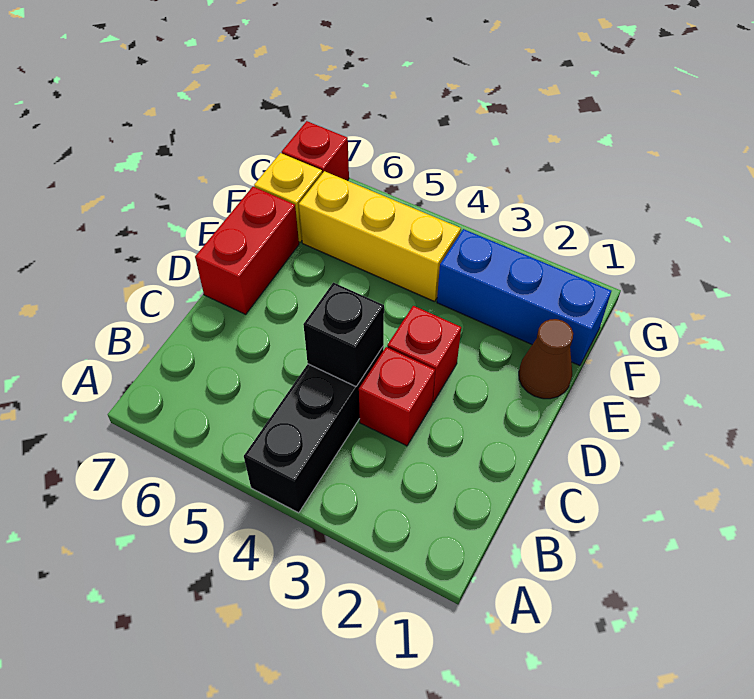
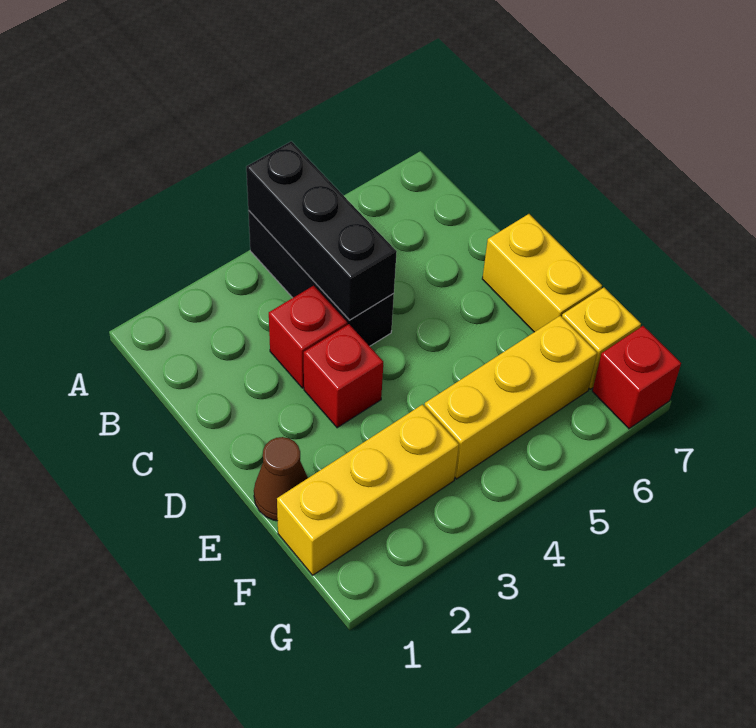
black 1x1 brick [303,283,384,386] -> black 1x3 brick [246,141,397,320]
red 1x2 brick [195,187,299,314] -> yellow 1x2 brick [482,214,602,332]
blue 1x3 brick [437,229,611,366] -> yellow 1x3 brick [277,405,459,575]

